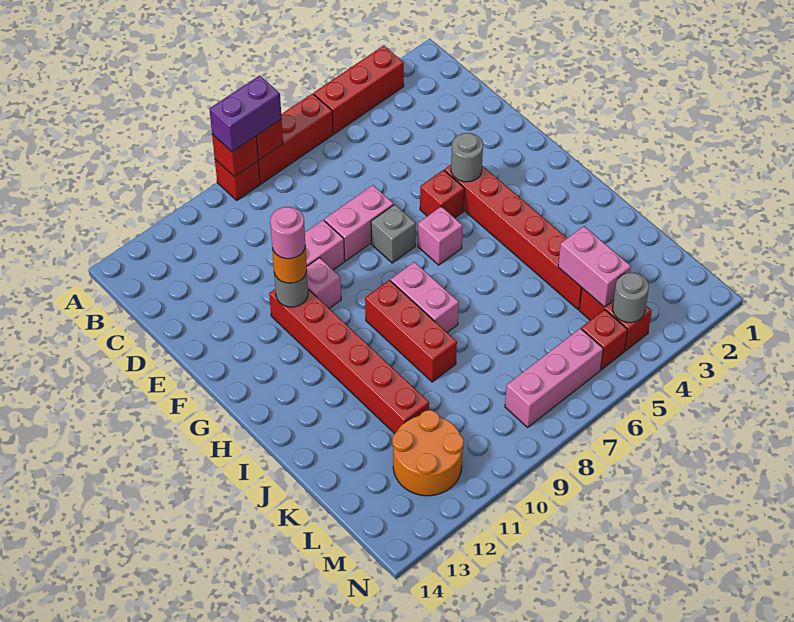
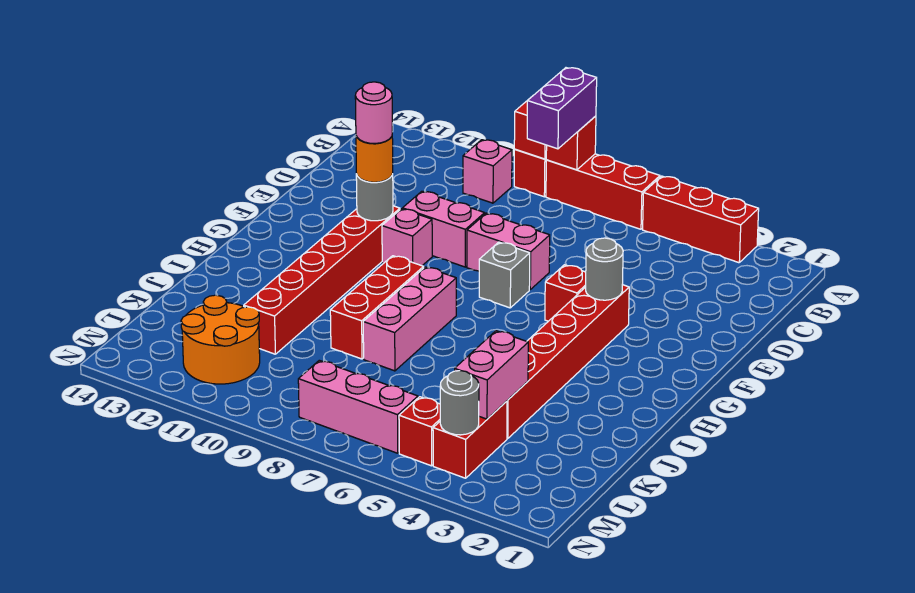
purple 1x2 brick [209,76,282,152] -> purple 1x2 brick turned to [527,68,597,149]
pink 1x1 brick [418,206,463,265] -> pink 1x1 brick moved to [463,140,512,203]
pink 1x2 brick [390,262,459,333] -> pink 1x3 brick [363,267,456,371]

